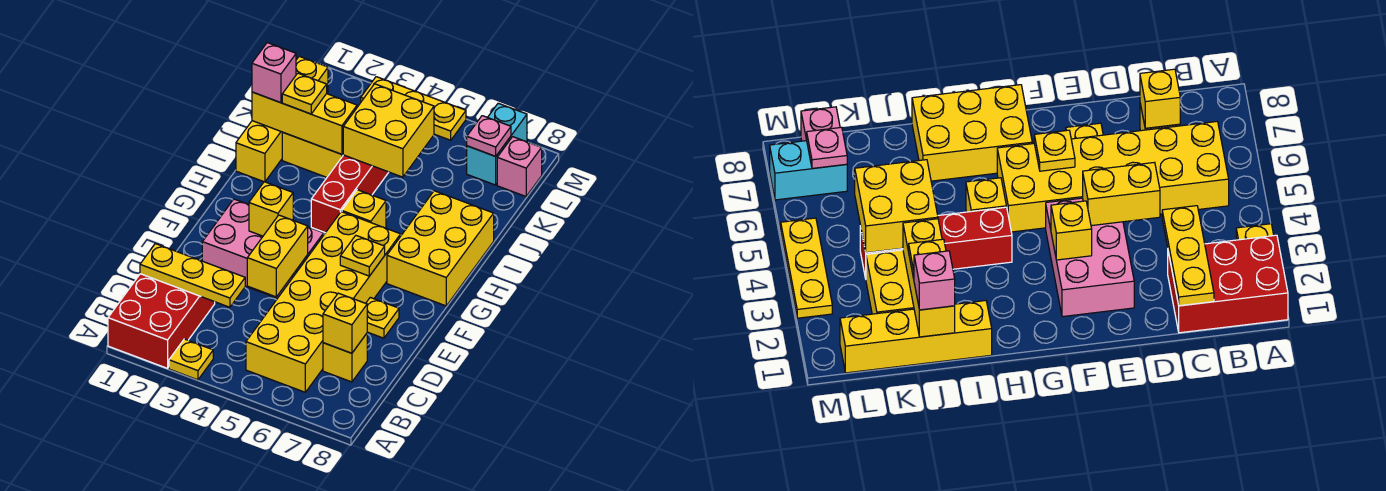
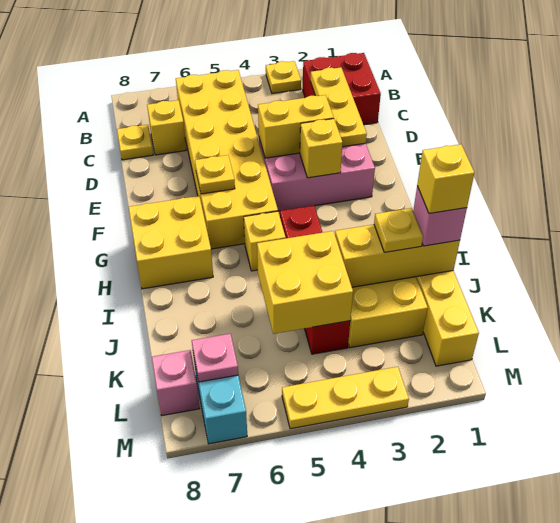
red 2x3 brick [108,274,215,368] -> red 2x2 brick [303,53,381,125]
yellow 1x3 plate [140,244,245,307] -> yellow 1x3 plate turned to [311,67,367,147]
yellow 1x1 brick [323,293,367,353] -> yellow 1x1 brick moved to [417,144,474,214]
yellow 1x2 brick [247,215,308,297] -> yellow 1x2 brick turned to [258,95,334,158]
yellow 1x1 plate [366,297,399,338] -> yellow 1x1 plate moved to [117,125,153,160]
yellow 2x3 brick [387,191,494,306] -> yellow 2x2 brick [129,196,213,289]

